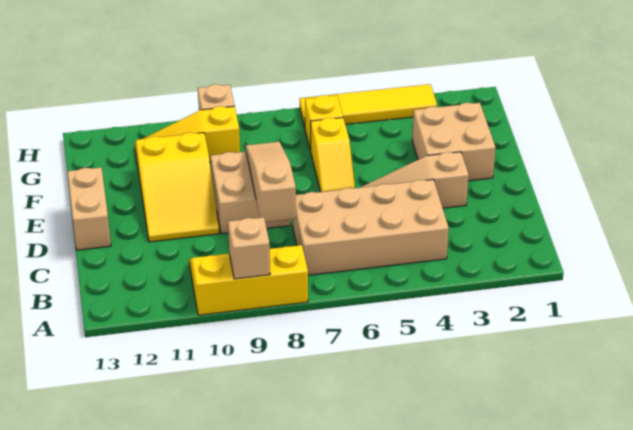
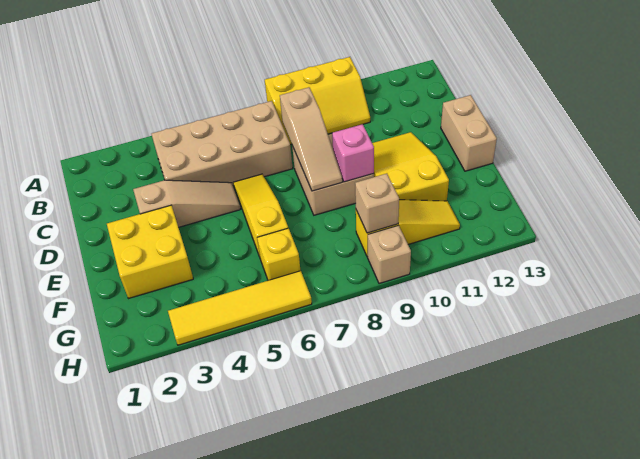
tan 1x1 brick [228,217,270,279] -> tan 1x1 brick moved to [355,174,399,233]
tan 2x2 brick [412,103,495,181] -> yellow 2x2 brick [107,205,193,299]
yellow 1x2 slope [311,118,355,192] -> yellow 1x3 slope [233,174,288,257]
none -> pink 1x1 brick [332,124,374,182]

